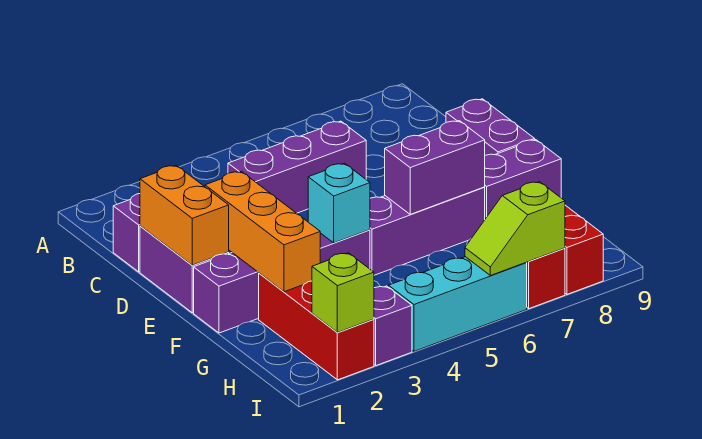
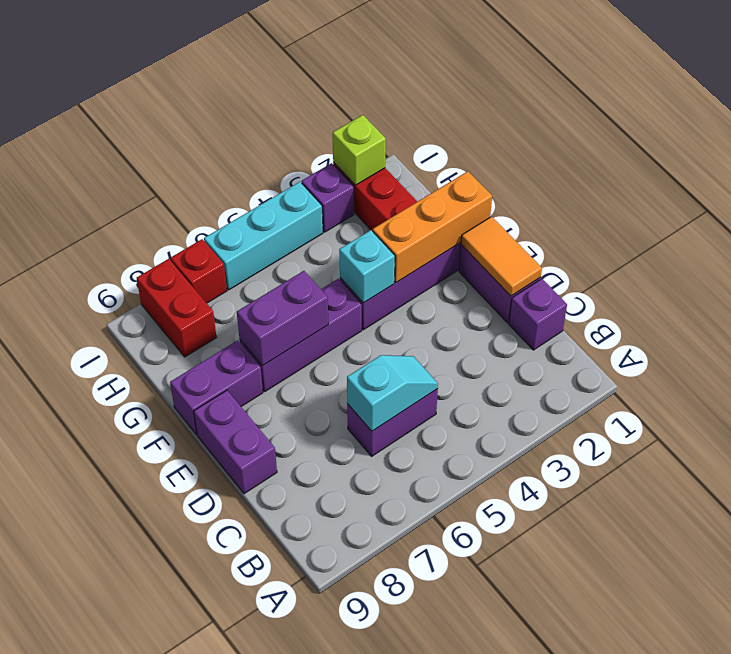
purple 1x3 brick [228,121,366,213] -> purple 1x2 brick [347,389,438,456]
none -> cyan 1x2 slope [347,355,438,431]
orange 1x2 brick [140,165,229,265] -> orange 1x2 tile [461,217,542,296]
orange 1x3 brick [205,171,320,292] -> orange 1x3 brick turned to [373,171,492,282]
lime 1x2 slope [465,182,565,276] -> none

